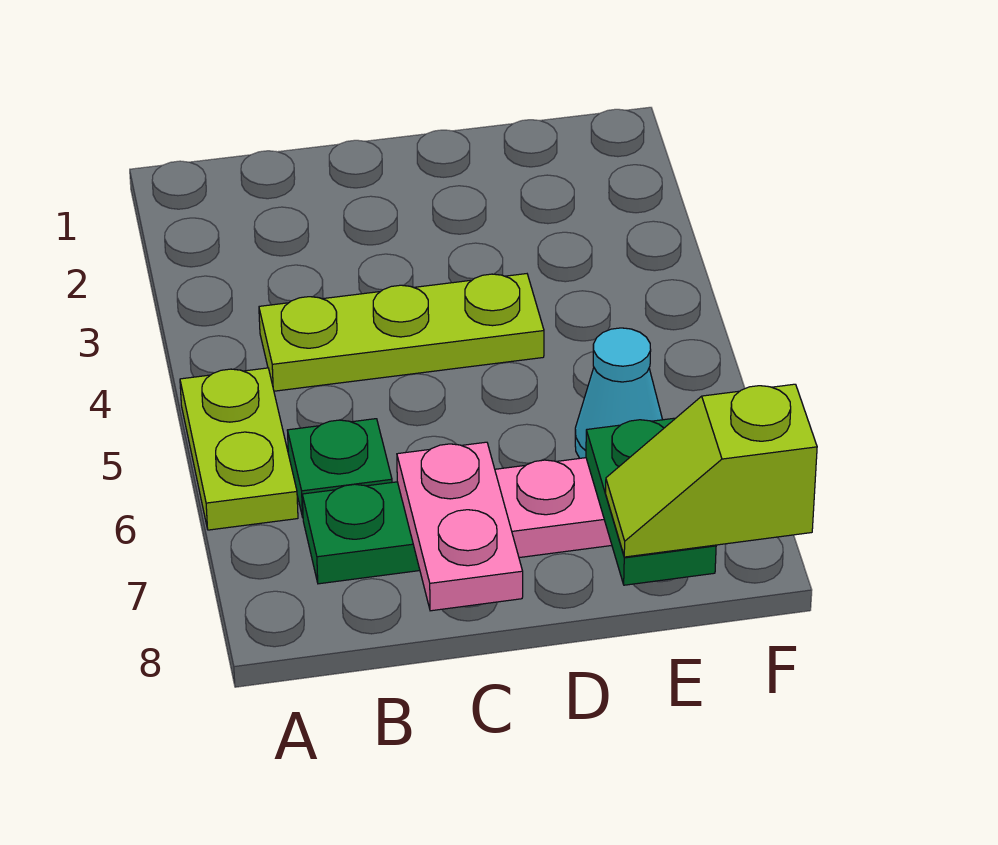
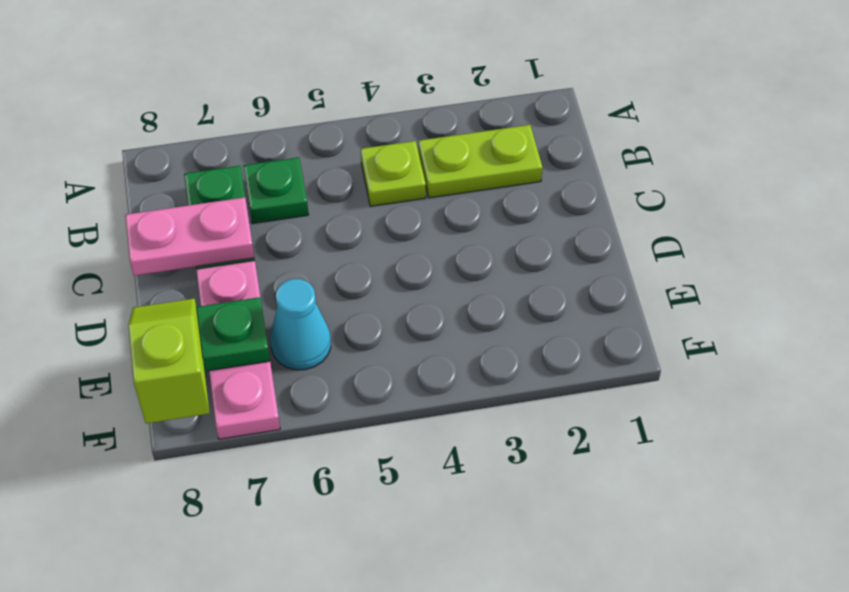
lime 1x2 plate [180,368,298,530] -> lime 1x2 plate moved to [418,125,543,198]
lime 1x3 plate [259,274,544,391] -> lime 1x1 plate [361,141,426,206]

